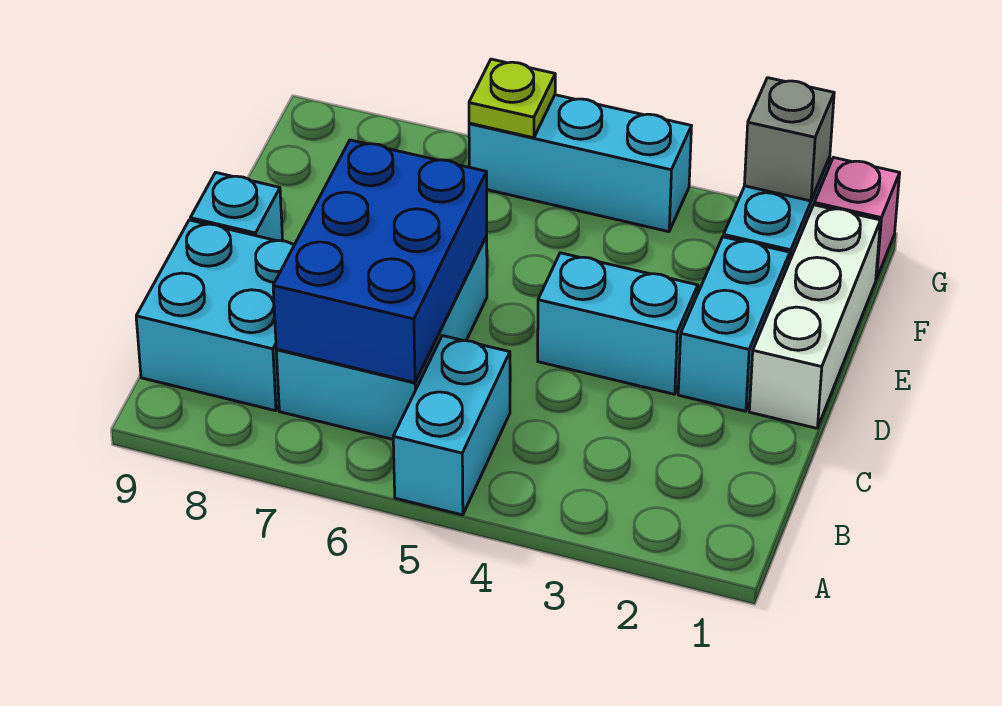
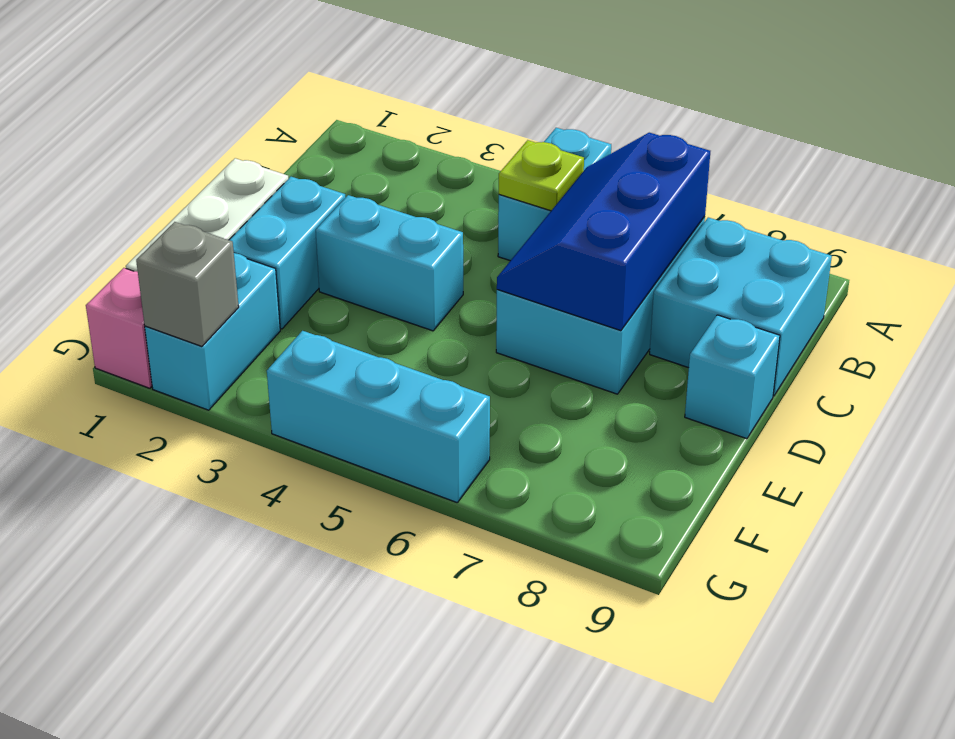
blue 2x3 brick [273,140,487,383] -> blue 2x3 slope [497,133,710,331]
lime 1x1 plate [469,59,555,138] -> lime 1x1 plate moved to [499,140,584,211]

